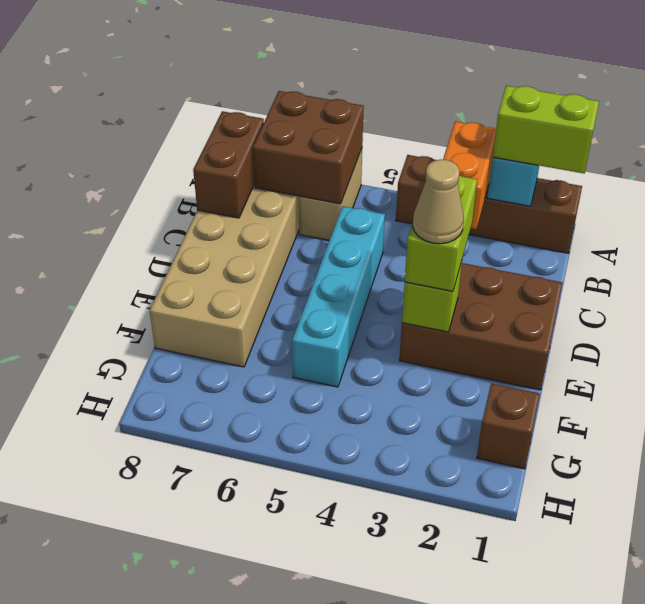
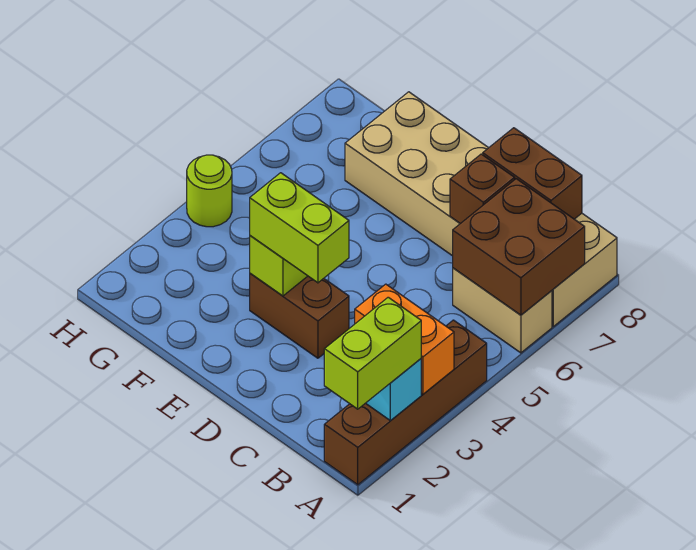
cyan 1x4 brick [292,206,385,387] -> none
brown 2x3 brick [399,263,563,390] -> brown 1x2 brick [250,274,349,358]
tan 1x1 cone [413,159,464,244] -> none
brown 1x1 brick [477,383,540,469] -> brown 1x1 brick moved to [450,154,515,224]
none -> lime 1x1 round brick [187,155,232,227]

